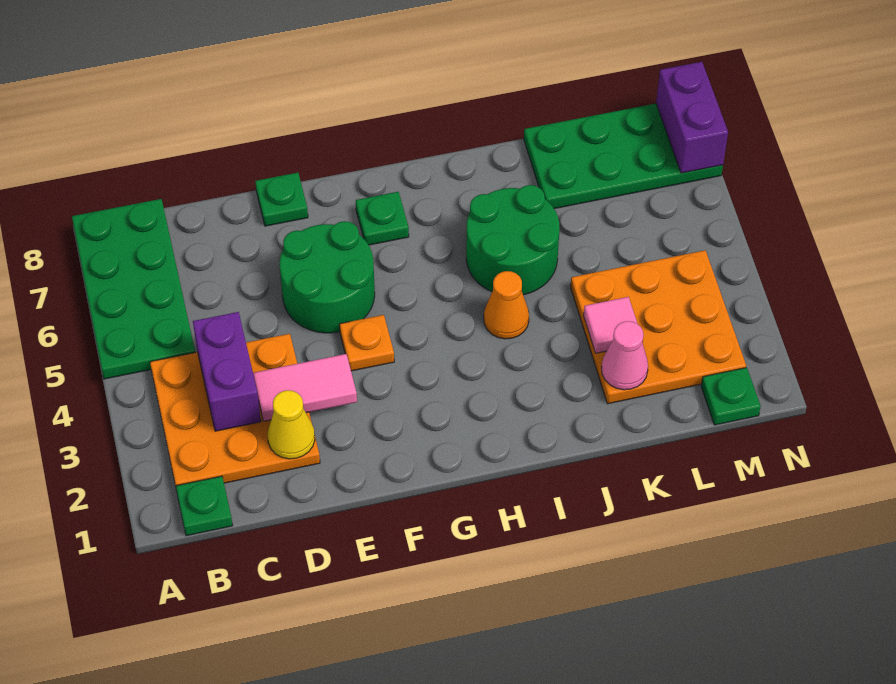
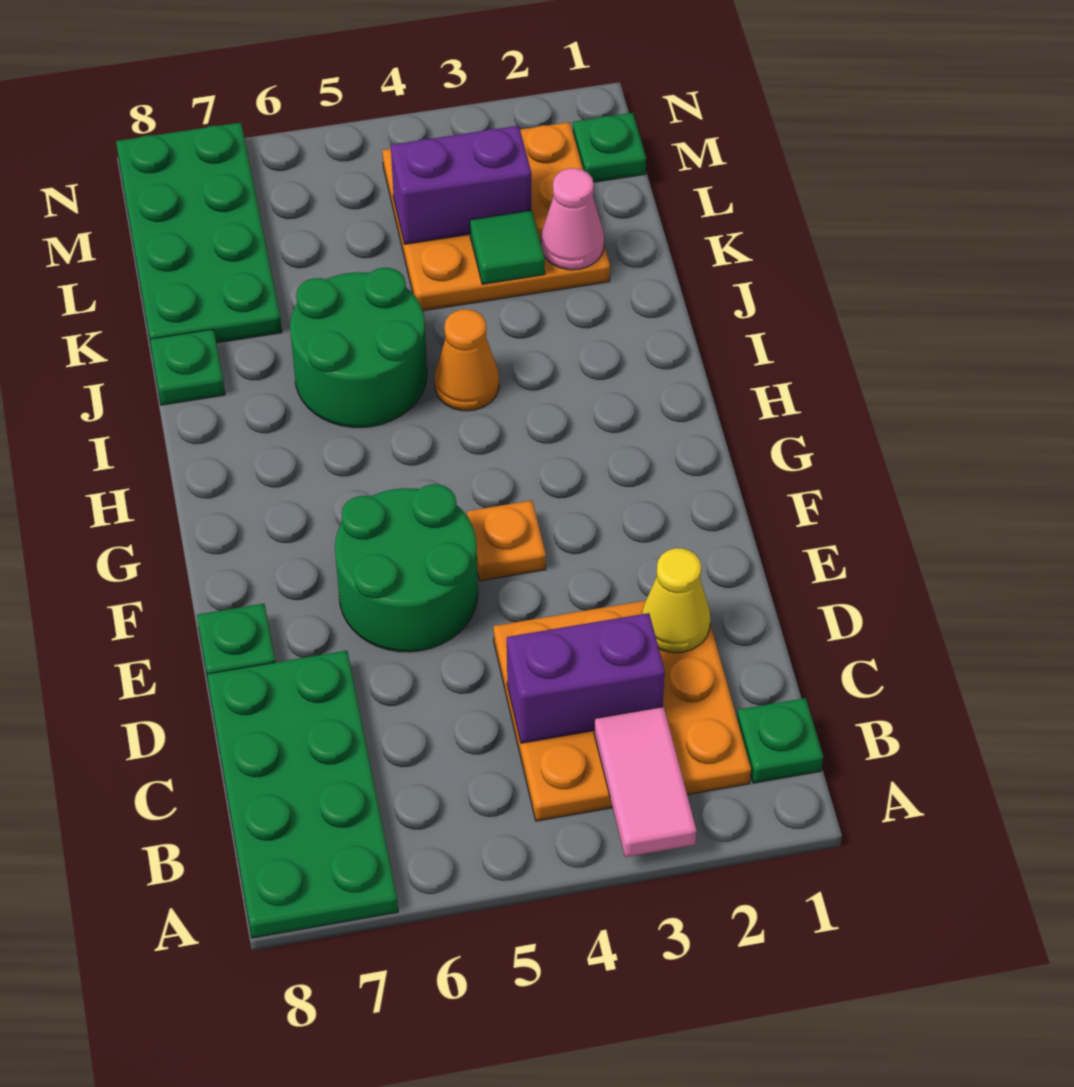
green 2x4 plate [72,199,195,379] -> green 2x4 plate turned to [207,651,398,938]
pink 1x2 tile [253,354,357,421] -> pink 1x2 tile moved to [594,707,696,857]
green 1x1 plate [356,192,409,245] -> green 1x1 plate moved to [150,329,225,405]
pink 1x1 tile [584,297,637,353] -> green 1x1 tile [470,210,545,284]
purple 1x2 brick [656,62,728,173] -> purple 1x2 brick moved to [391,126,531,244]

